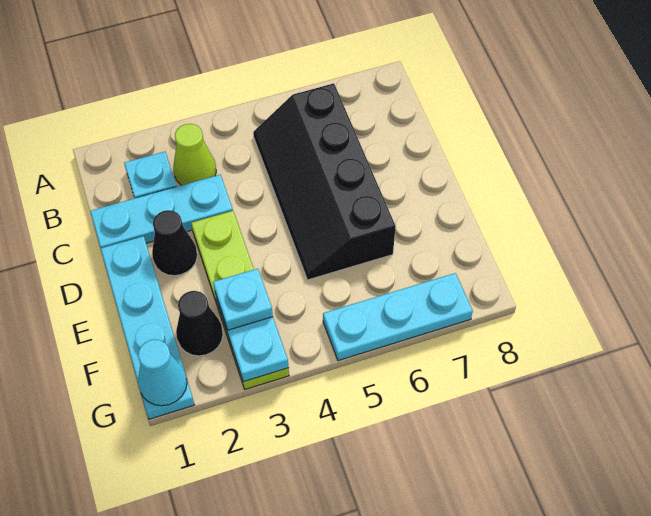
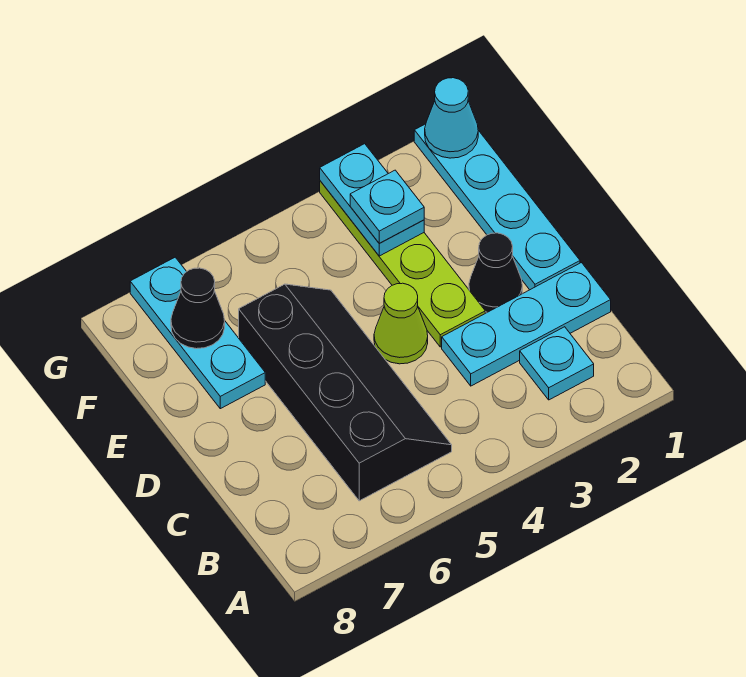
lime 1x1 cone [173,124,216,185] -> lime 1x1 cone moved to [374,283,428,364]
black 1x1 cone [176,291,223,356] -> black 1x1 cone moved to [171,268,225,349]
cyan 1x3 plate [323,273,473,361] -> cyan 1x3 plate turned to [130,257,265,409]

